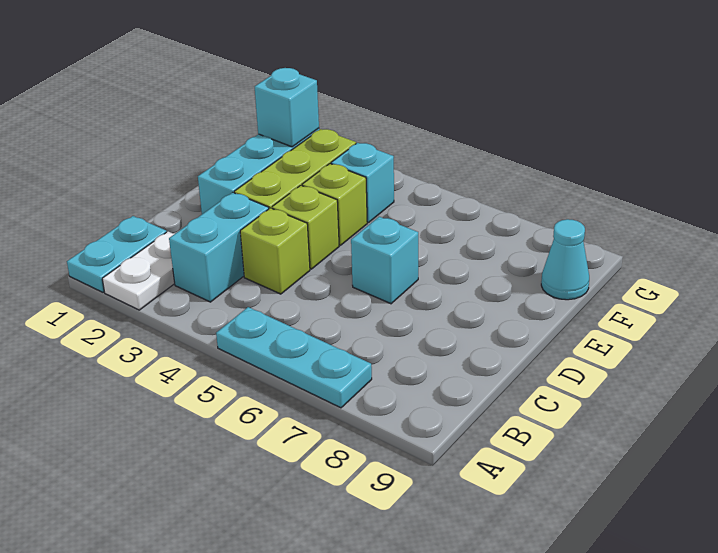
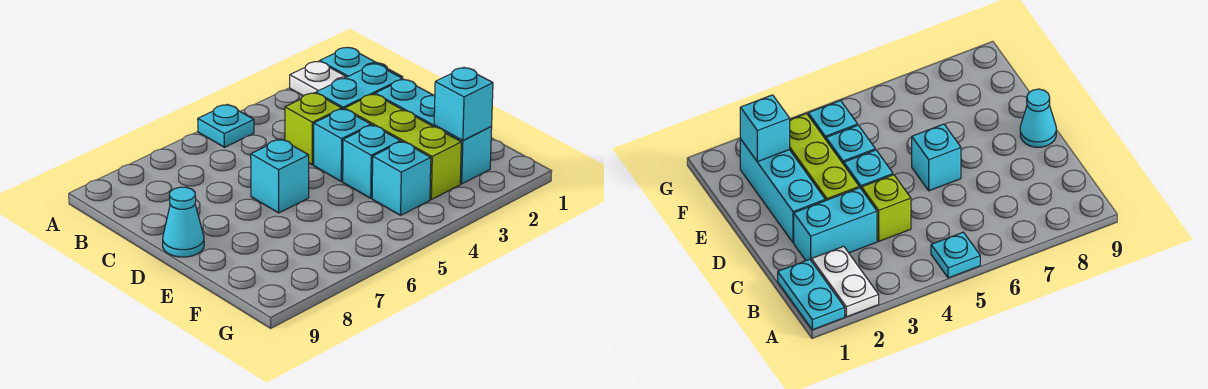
cyan 1x3 plate [216,307,372,408] -> cyan 1x1 plate [198,104,254,147]
cyan 1x2 brick [169,192,269,302] -> cyan 1x2 brick turned to [316,64,402,109]
lime 1x1 brick [272,185,339,269] -> cyan 1x1 brick [314,109,371,181]
lime 1x1 brick [302,164,367,245] -> cyan 1x1 brick [343,125,401,198]
cyan 1x1 cone [541,219,589,300] -> cyan 1x1 cone moved to [163,187,204,257]

